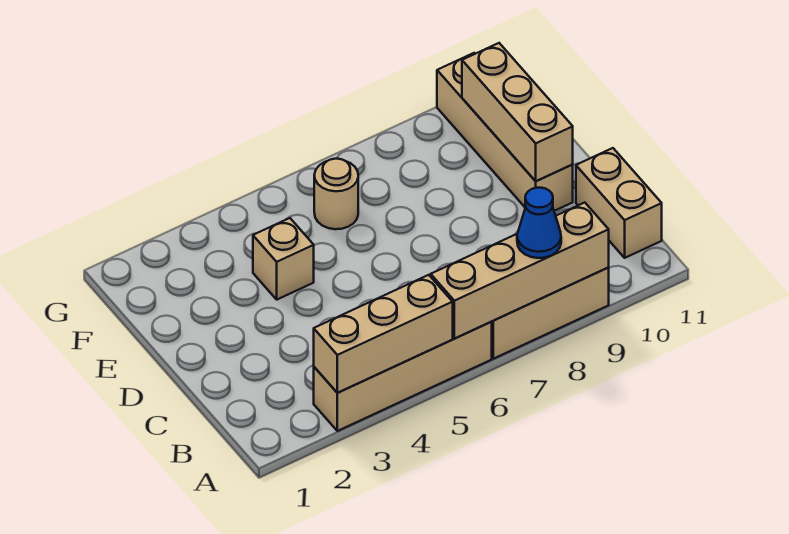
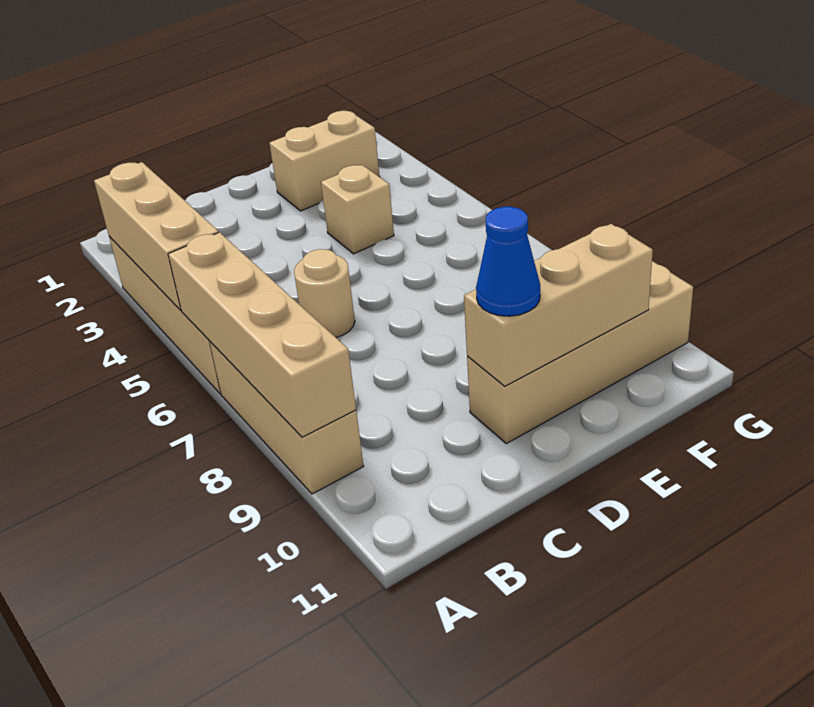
blue 1x1 cone [517,188,561,258] -> blue 1x1 cone moved to [476,207,540,316]
tan 1x2 brick [576,148,662,258] -> tan 1x2 brick moved to [269,111,380,211]
tan 1x1 round brick [314,159,358,229] -> tan 1x1 round brick moved to [294,249,355,338]

